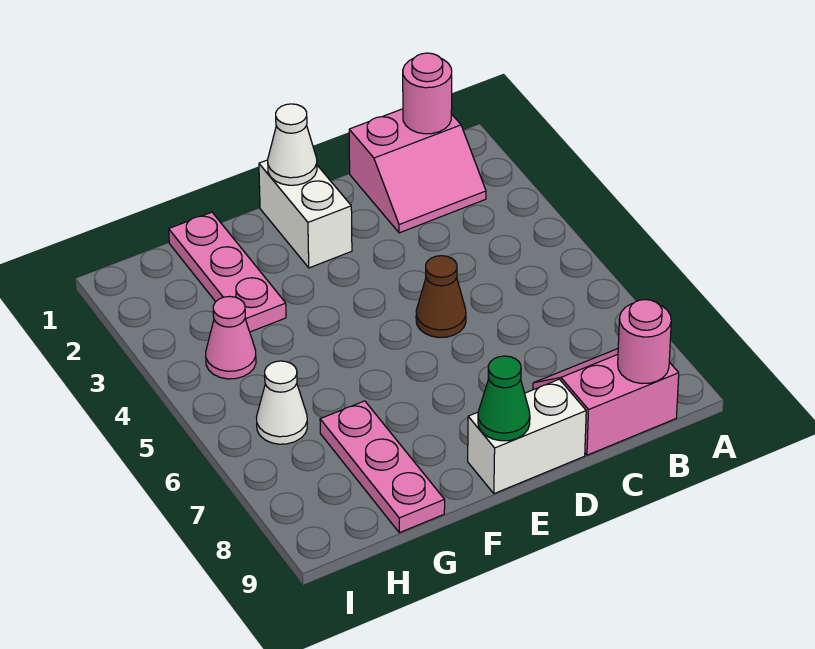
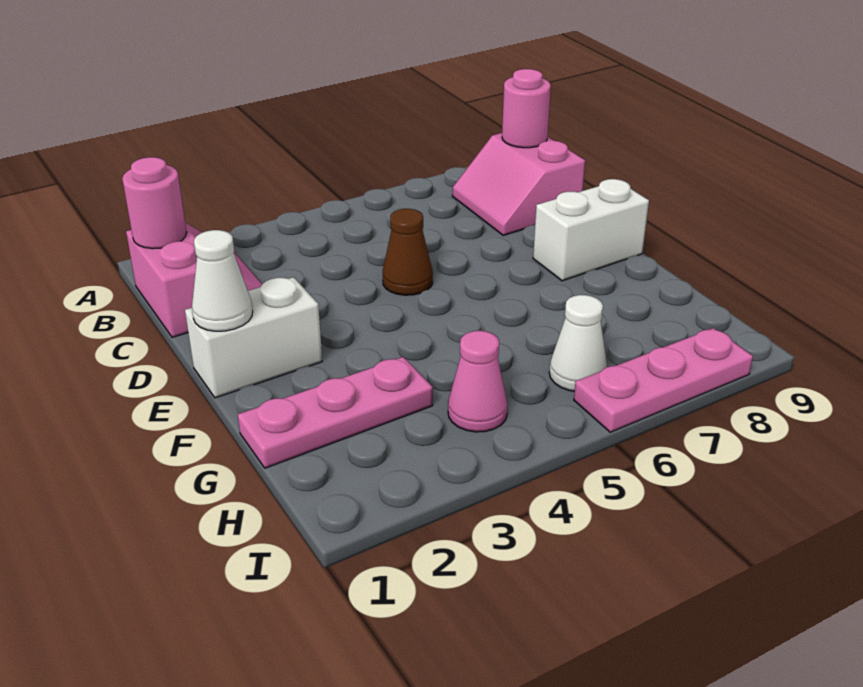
white 1x2 brick [468,379,586,494] -> white 1x2 brick turned to [533,179,649,281]
green 1x1 cone [478,356,530,441] -> none
pink 1x3 plate [320,401,445,533] -> pink 1x3 plate moved to [574,328,753,432]

